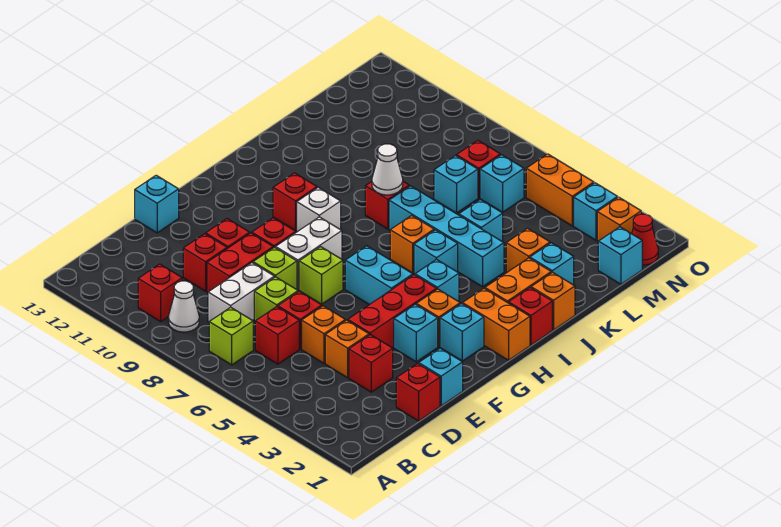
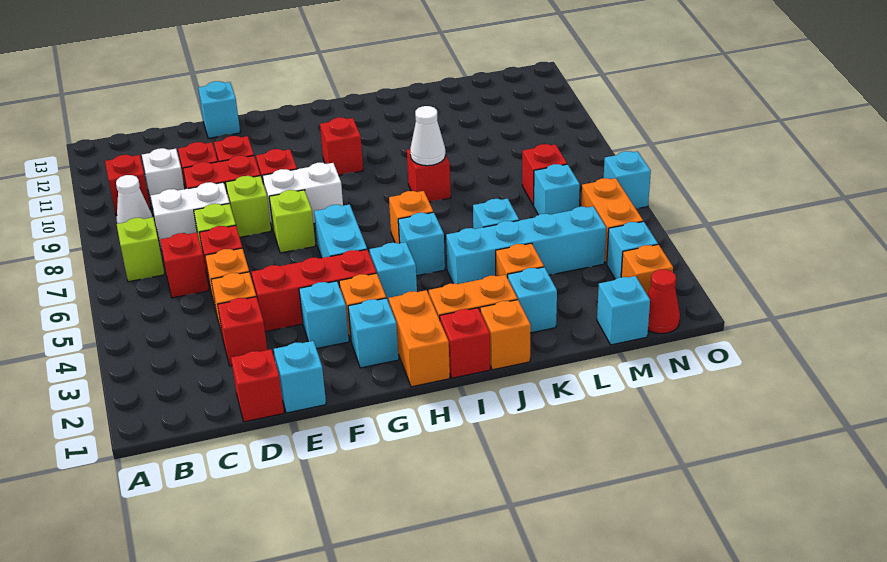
white 1x1 brick [297,187,341,232] -> white 1x1 brick moved to [142,148,184,209]
cyan 1x4 brick [389,186,504,287] -> cyan 1x4 brick turned to [446,206,606,284]
cyan 1x1 brick [434,155,478,213] -> cyan 1x1 brick moved to [604,151,651,208]

